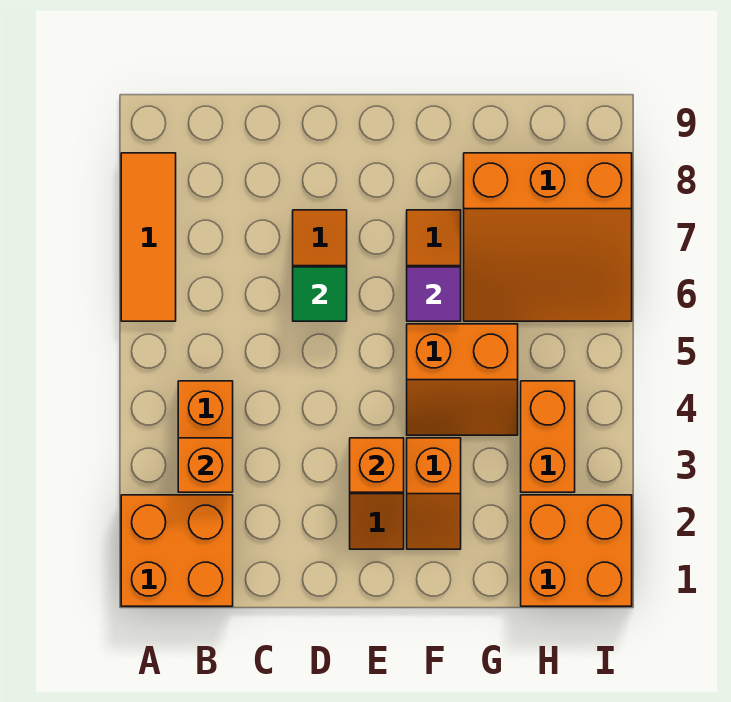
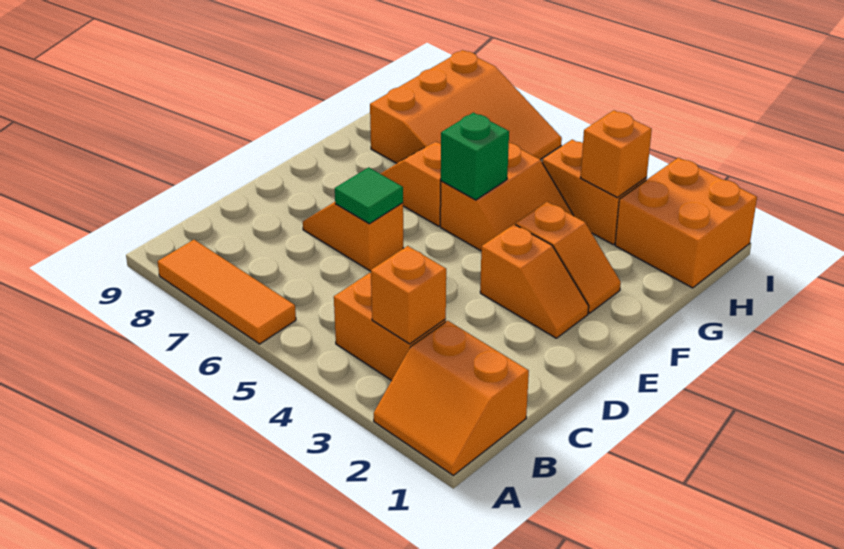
orange 2x2 brick [121,495,233,606] -> orange 2x2 slope [374,321,529,475]
orange 1x1 brick [350,438,404,492] -> orange 1x1 brick moved to [580,110,652,198]
none -> green 1x1 brick [441,113,509,200]
purple 1x1 tile [407,267,461,321] -> none

